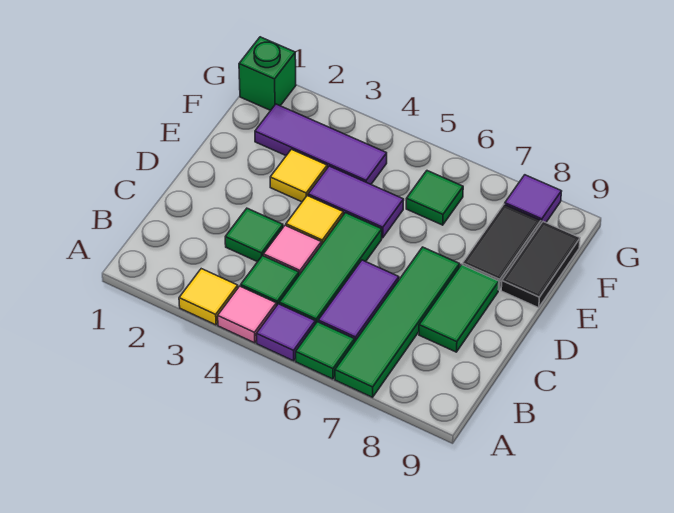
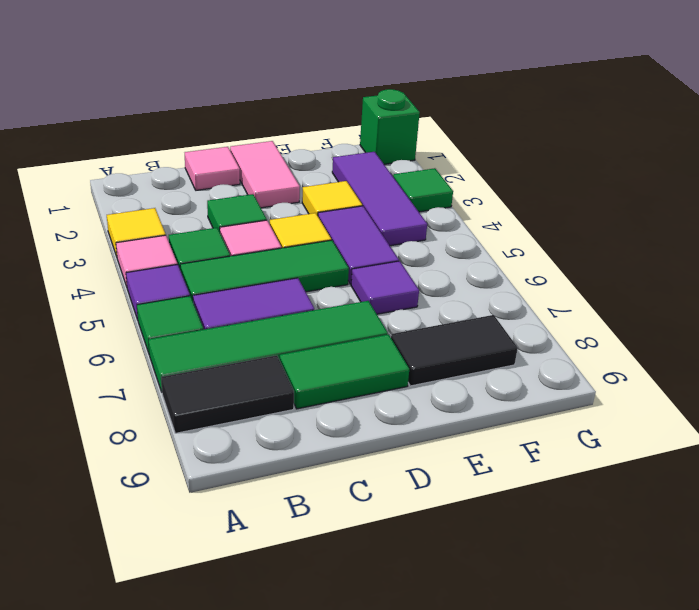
none -> pink 1x1 tile [185,147,240,190]
none -> pink 1x2 tile [230,141,300,208]
black 1x2 tile [501,222,580,308] -> black 1x2 tile moved to [161,355,294,433]
green 1x1 tile [406,171,463,225] -> green 1x1 tile moved to [393,168,453,212]
purple 1x1 tile [505,175,562,223] -> purple 1x1 tile moved to [351,261,419,314]

